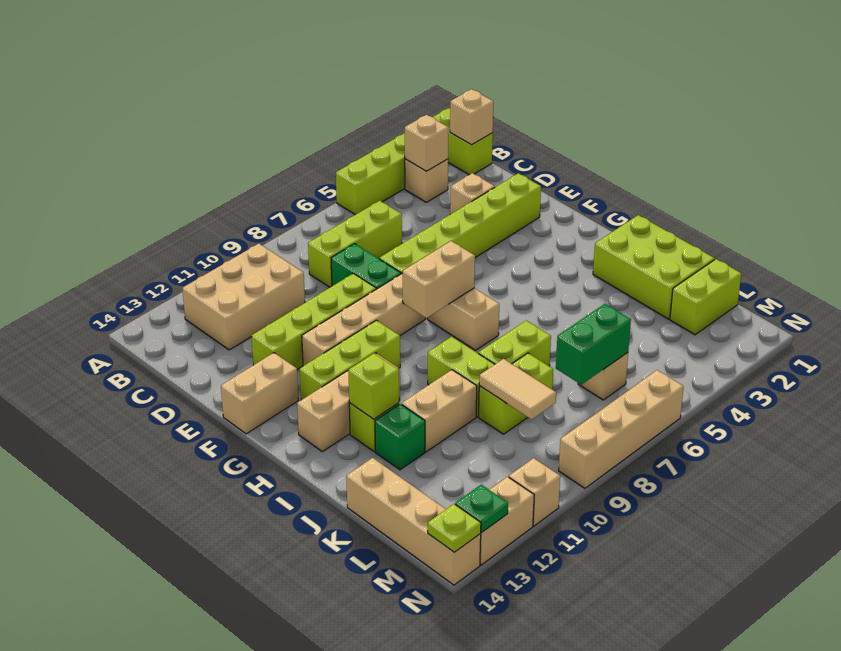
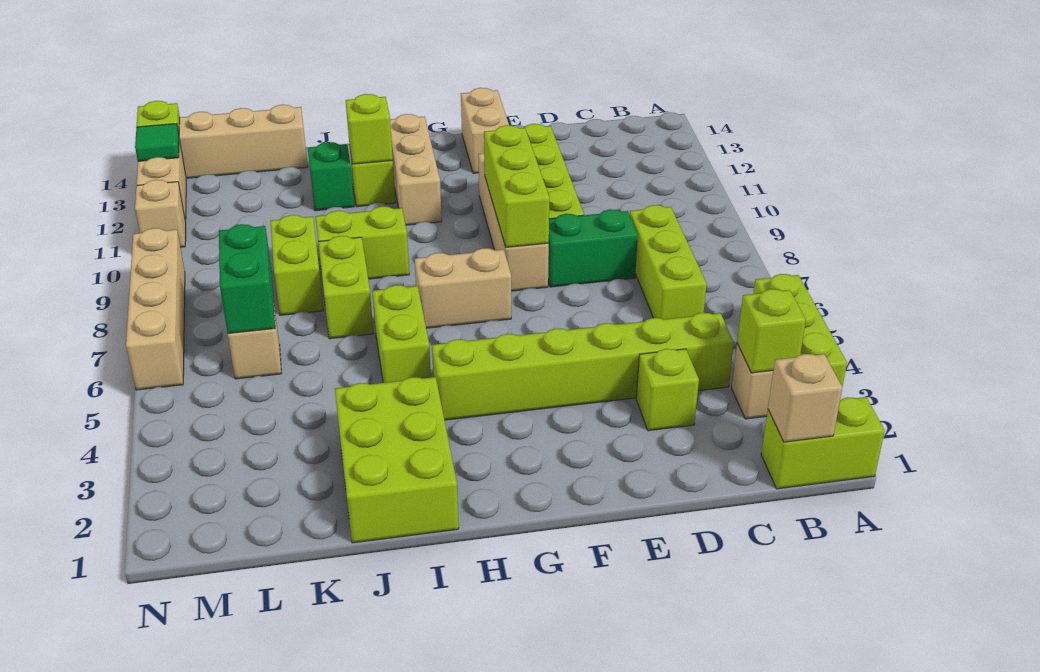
tan 1x1 brick [405,115,448,171] -> lime 1x1 brick [737,289,806,373]
tan 2x3 brick [182,244,305,350] -> none
tan 1x1 brick [450,173,495,214] -> lime 1x1 brick [636,349,699,431]
lime 1x6 brick [379,173,541,274] -> lime 1x6 brick turned to [432,313,734,420]
tan 1x2 brick [403,241,475,318] -> none
lime 1x3 brick [300,320,400,400] -> lime 1x3 brick moved to [484,125,549,247]
lime 2x3 brick [593,215,715,319] -> lime 2x3 brick turned to [335,377,459,543]
tan 1x2 brick [402,370,477,452] -> none
tan 1x2 tile [479,359,556,419] -> none
lime 1x2 brick [670,259,741,335] -> lime 1x2 brick moved to [372,285,431,383]
green 1x1 plate [455,485,508,532] -> green 1x1 tile [135,124,179,161]

